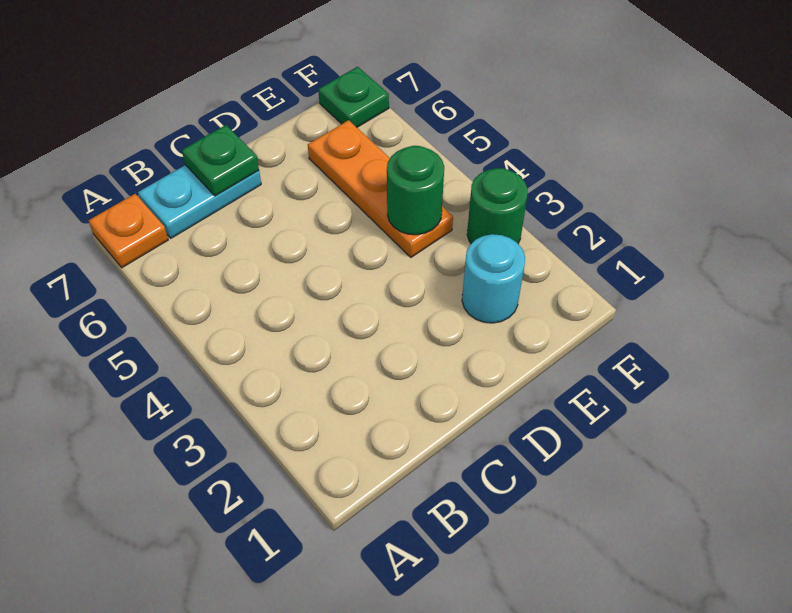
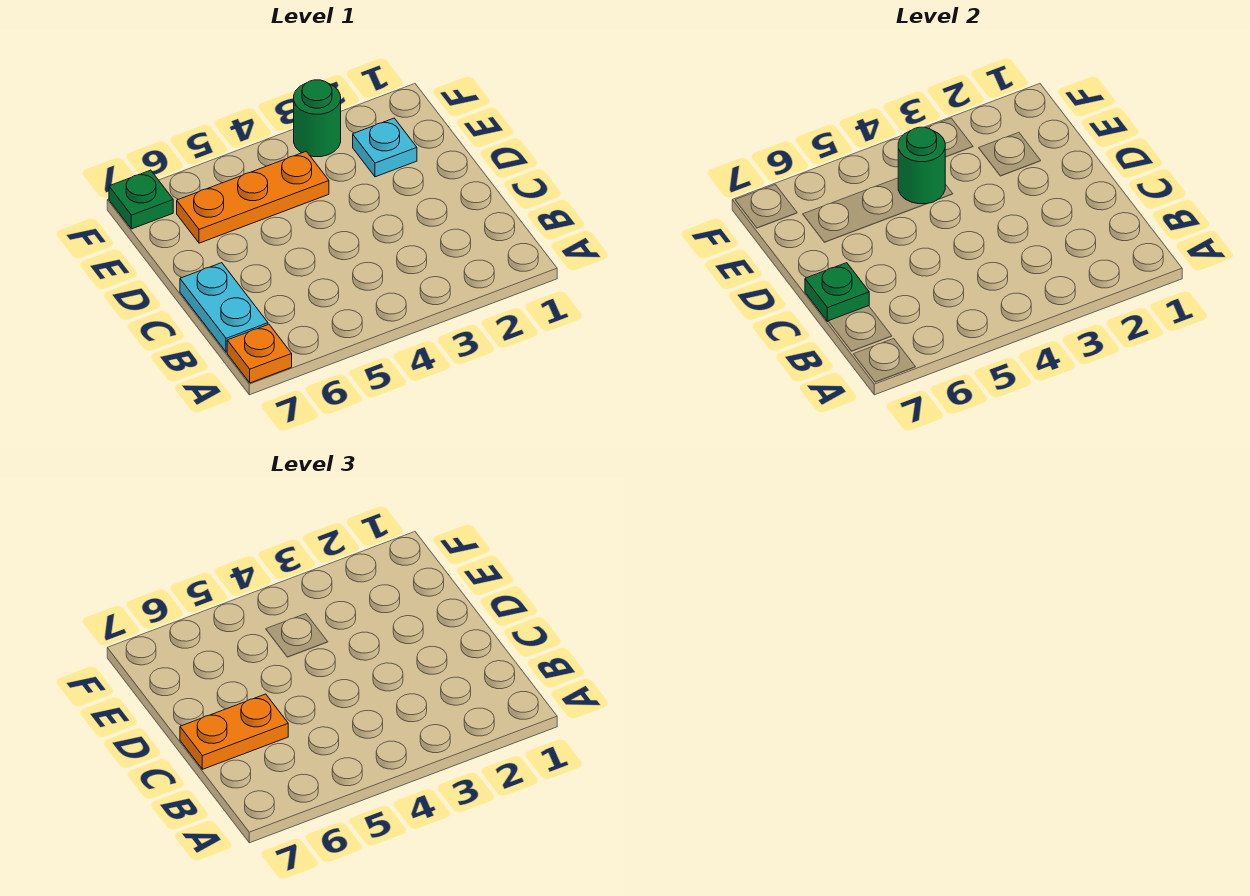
none -> orange 1x2 plate [180,694,288,769]
cyan 1x1 round brick [462,234,525,323] -> cyan 1x1 plate [353,118,417,177]

